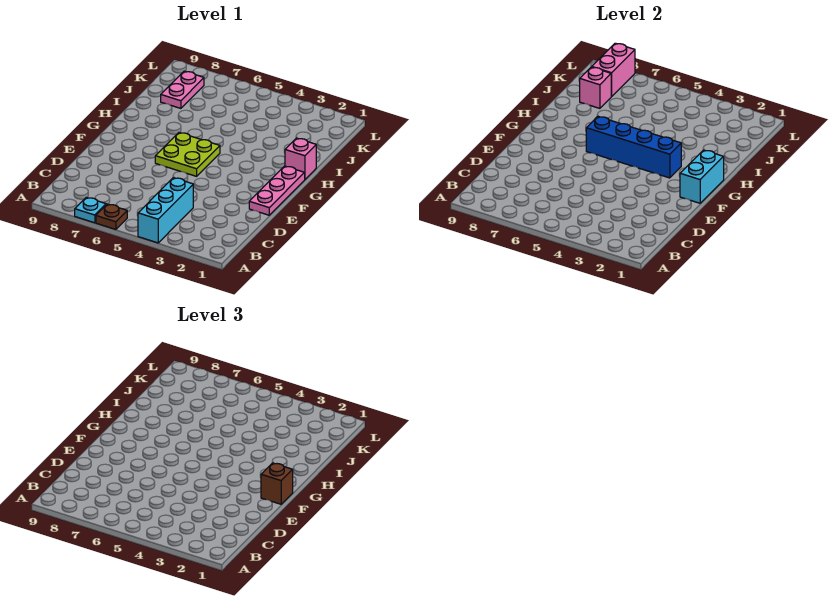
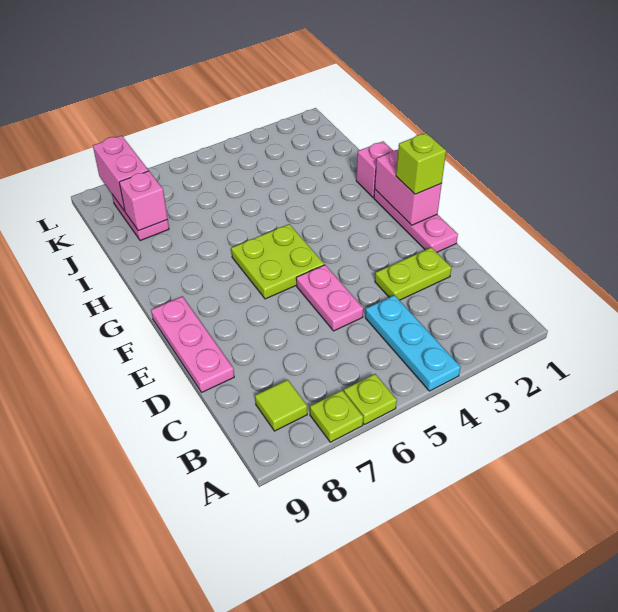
cyan 1x3 brick [138,178,193,243] -> cyan 1x3 plate [365,295,461,391]
brown 1x1 plate [96,204,127,230] -> lime 1x1 plate [344,374,397,425]
cyan 1x1 plate [75,197,106,223] -> lime 1x1 plate [310,390,363,442]
none -> lime 1x1 tile [255,380,307,431]
none -> lime 1x2 plate [375,247,451,300]
none -> pink 1x2 plate [296,265,363,331]
none -> pink 1x3 plate [151,296,234,392]
cyan 1x2 brick [680,150,724,203] -> pink 1x2 brick [375,150,442,225]
brown 1x1 brick [261,463,293,504] -> lime 1x1 brick [396,133,446,194]
blue 1x4 brick [586,116,681,178] -> none

